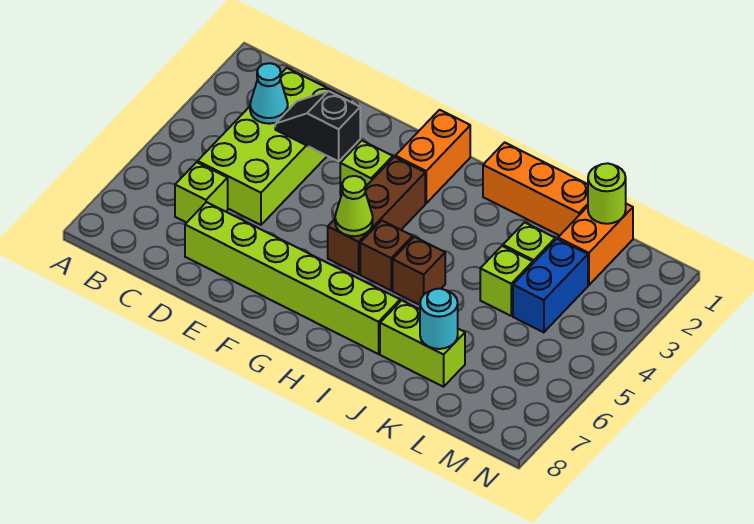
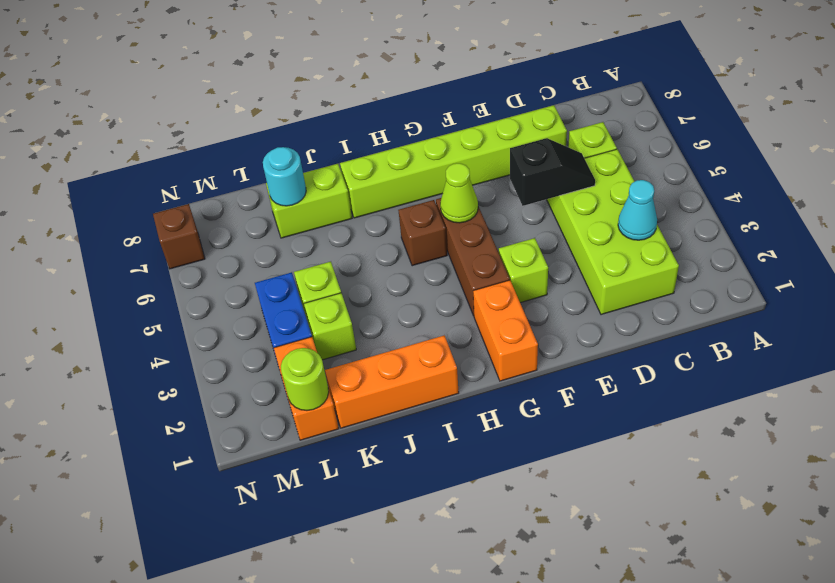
black 1x2 slope [275,91,360,161] -> black 1x2 slope moved to [510,138,595,206]
brown 1x1 brick [393,237,445,305] -> brown 1x1 brick moved to [153,204,205,269]

